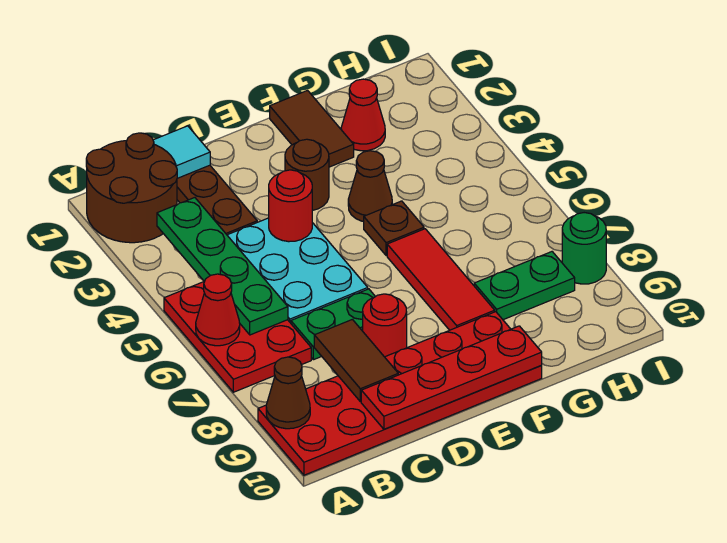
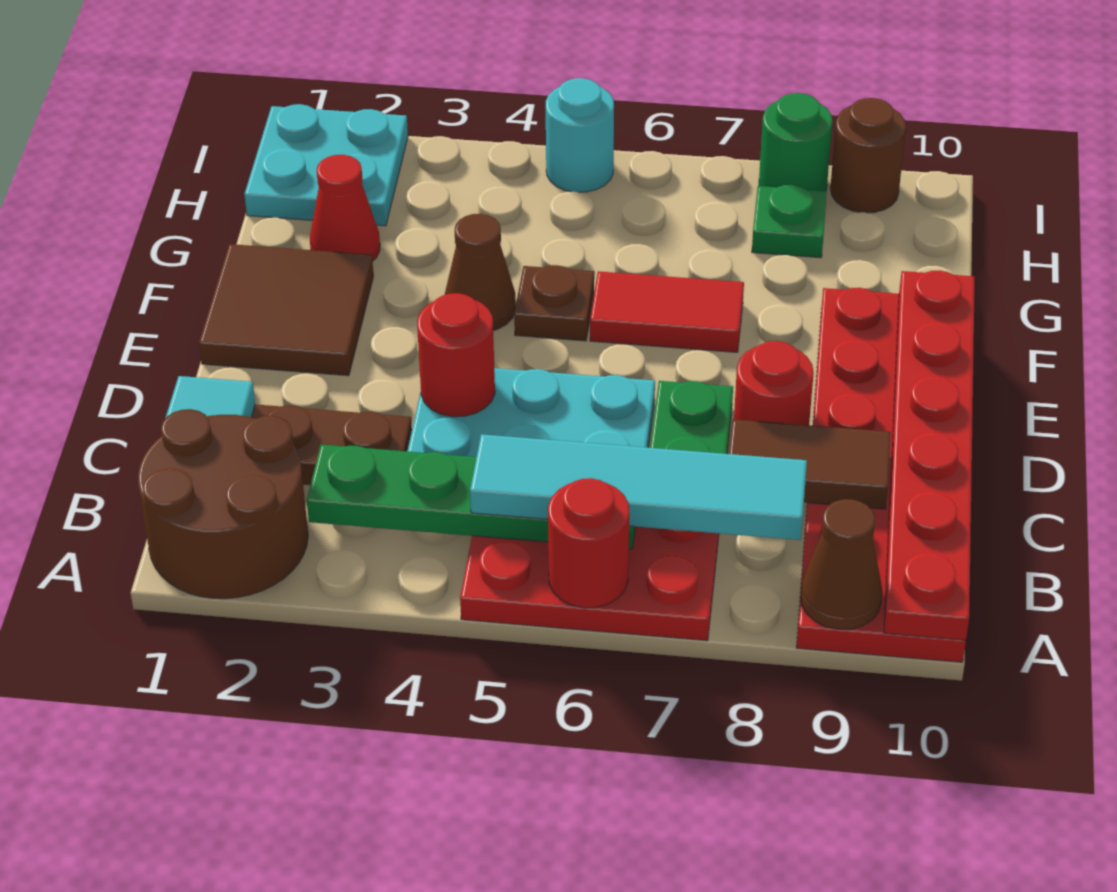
red 1x1 cone [196,274,240,346] -> red 1x1 round brick [548,478,629,608]
none -> cyan 1x4 tile [470,434,807,540]
red 1x4 plate [361,326,542,429] -> red 1x6 plate [884,271,975,640]
brown 1x1 round brick [285,139,329,210] -> brown 1x1 round brick moved to [830,98,906,213]
brown 1x2 tile [270,91,354,167] -> brown 2x2 tile [199,244,373,376]
red 1x3 tile [387,229,495,330] -> red 1x2 tile [590,271,744,352]
green 1x2 plate [474,252,575,320] -> green 1x1 plate [752,185,827,258]
none -> cyan 2x2 plate [244,104,408,226]
none -> cyan 1x1 round brick [546,78,614,192]

